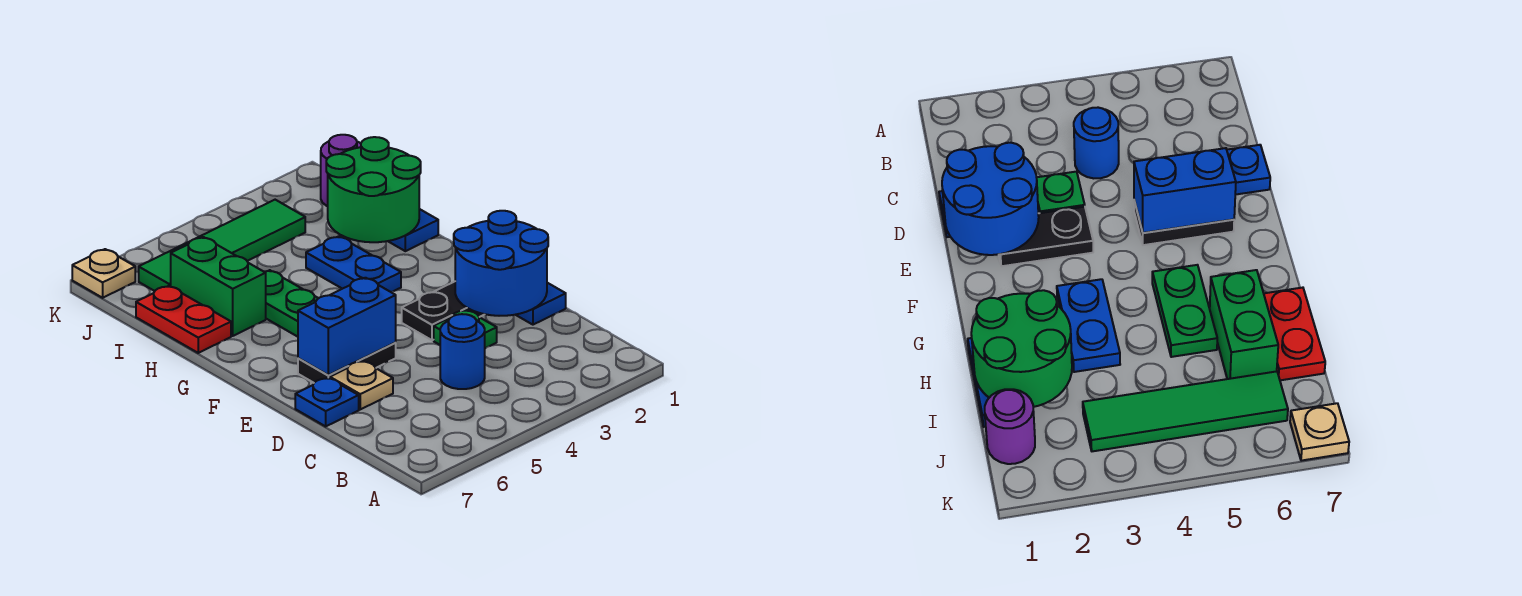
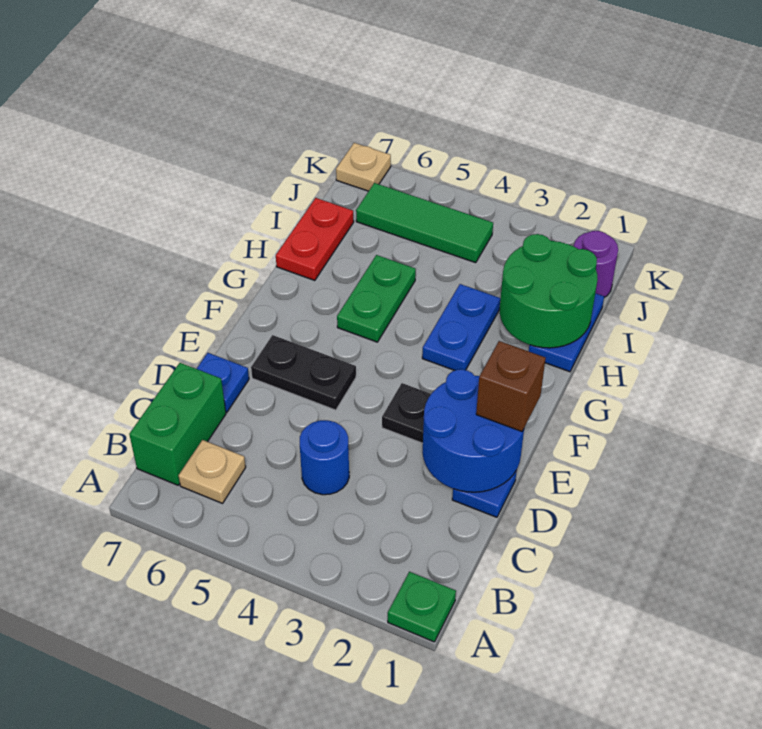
green 1x1 plate [434,310,497,348] -> green 1x1 plate moved to [388,572,456,642]
tan 1x1 plate [330,361,393,409] -> tan 1x1 plate moved to [179,440,246,503]
none -> brown 1x1 brick [476,341,546,432]
blue 1x2 brick [298,278,396,375] -> none
green 1x2 brick [171,237,266,336] -> green 1x2 brick moved to [129,363,226,485]
green 1x4 tile [139,200,305,291] -> green 1x3 tile [356,183,493,263]

